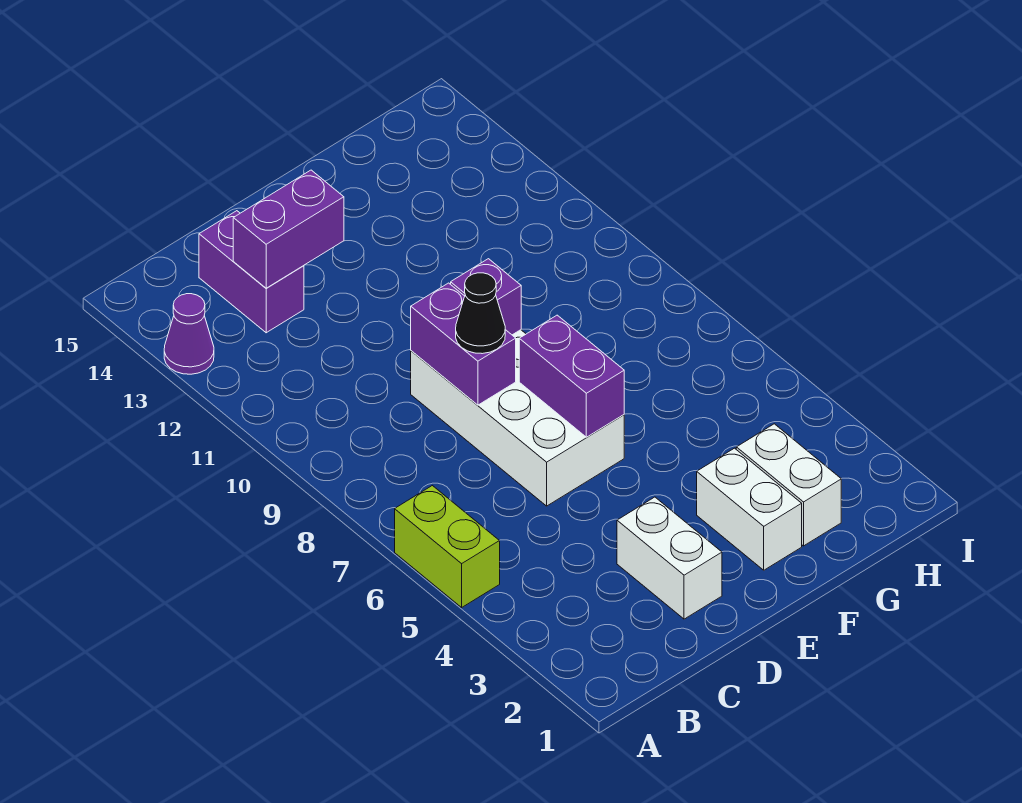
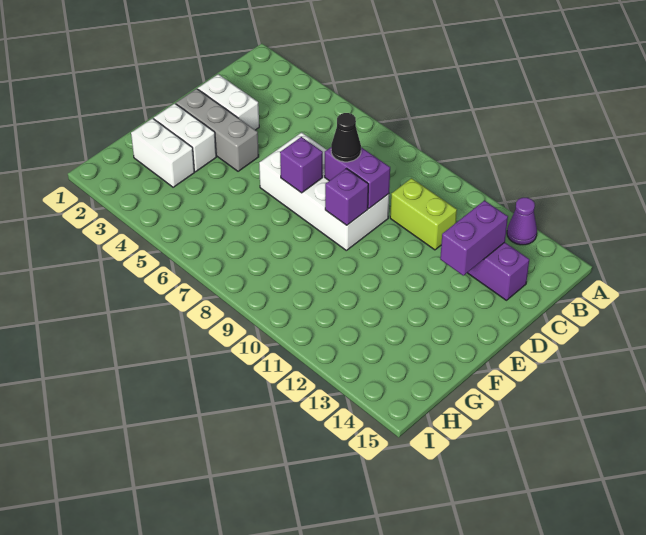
lime 1x2 brick [395,486,500,607] -> lime 1x2 brick moved to [390,178,457,250]
none -> grey 1x3 brick [176,89,259,171]
purple 1x2 brick [519,315,624,437] -> purple 1x1 brick [280,137,323,193]

